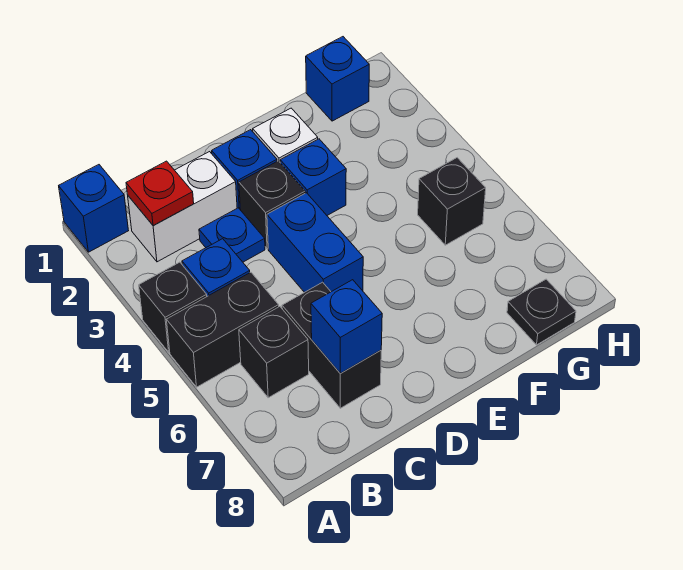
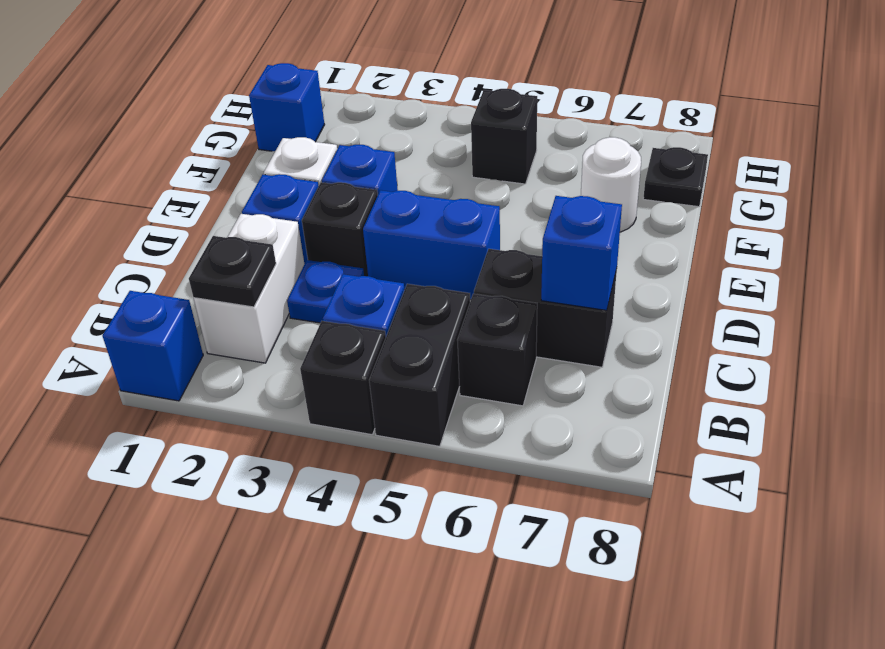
red 1x1 plate [126,161,194,226] -> black 1x1 plate [189,236,276,307]
none -> white 1x1 round brick [581,137,641,232]

